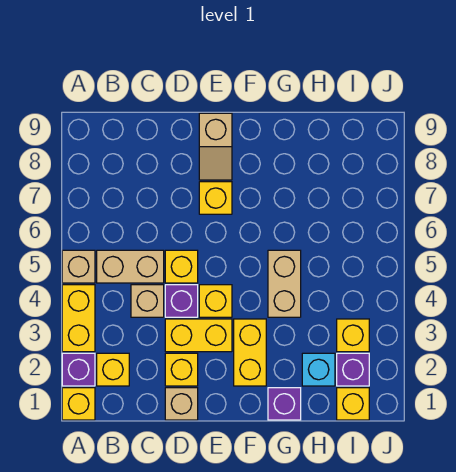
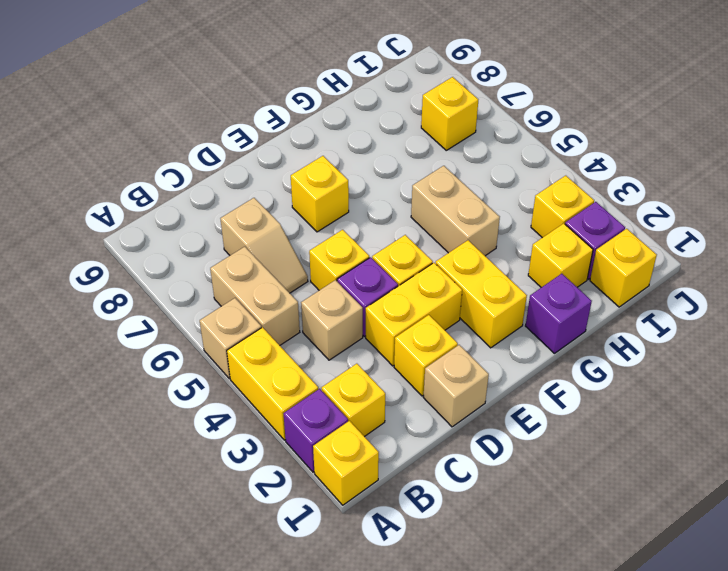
tan 1x2 brick [97,250,164,283] -> tan 1x2 brick turned to [210,247,300,345]
tan 1x2 slope [199,113,232,180] -> tan 1x2 slope moved to [220,198,308,293]
cyan 1x1 brick [302,353,335,386] -> yellow 1x1 brick [528,223,593,288]
none -> yellow 1x1 brick [421,77,478,150]

